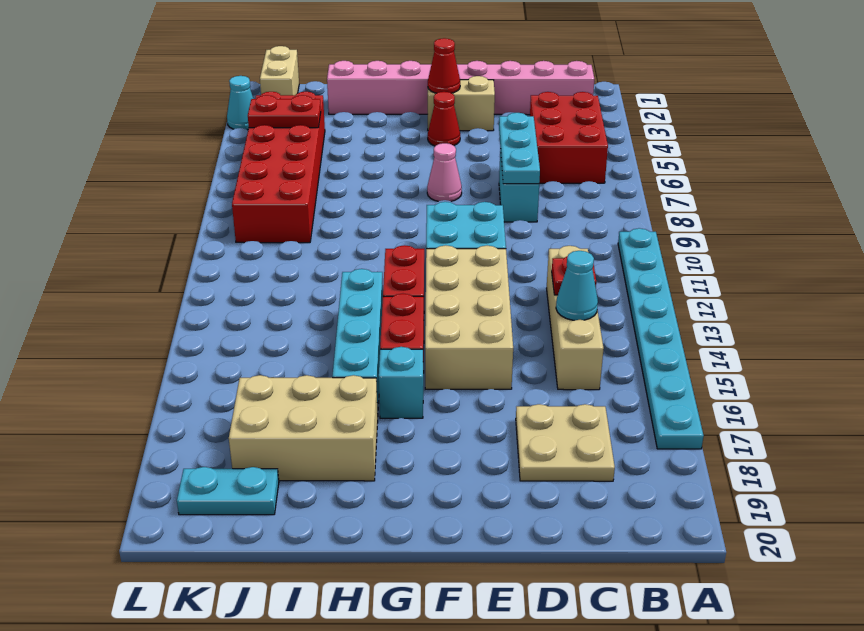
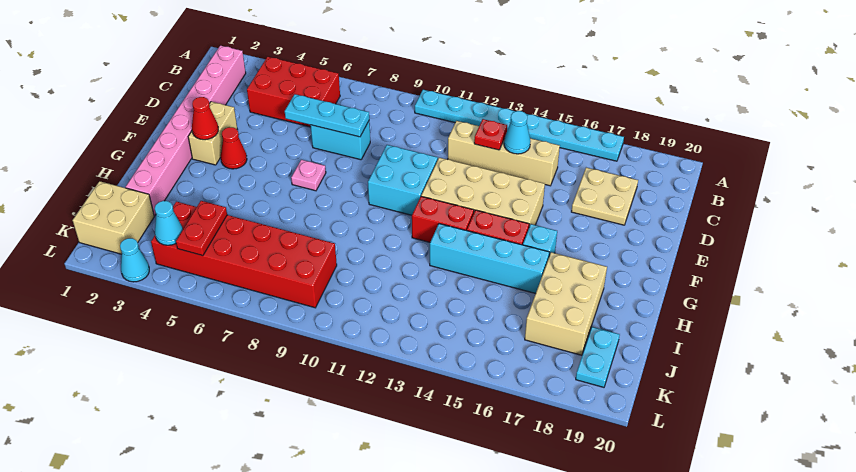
pink 1x1 cone [427,143,462,201] -> pink 1x1 plate [291,160,326,191]
tan 1x2 brick [260,46,299,95] -> tan 2x2 brick [73,181,154,254]
none -> cyan 1x1 cone [155,201,183,245]

